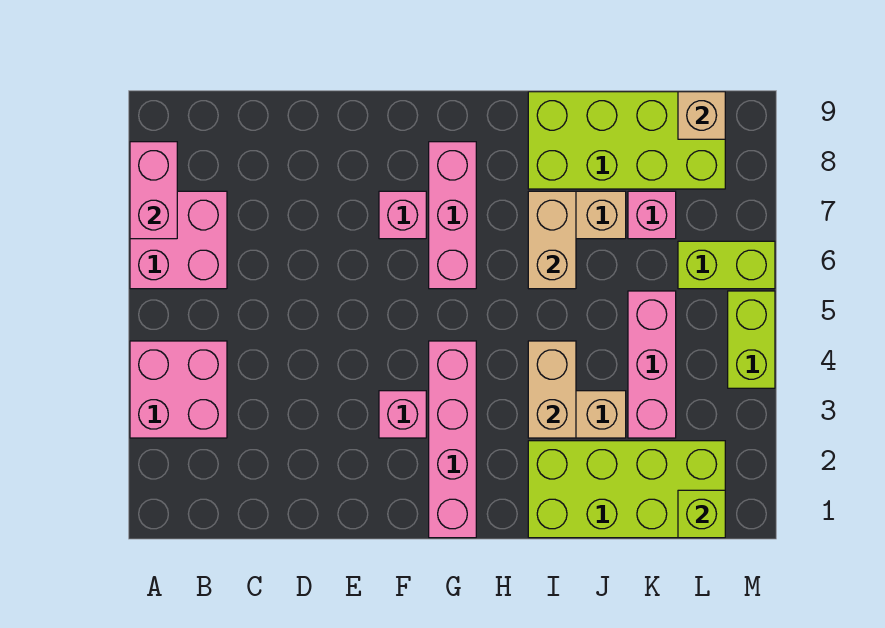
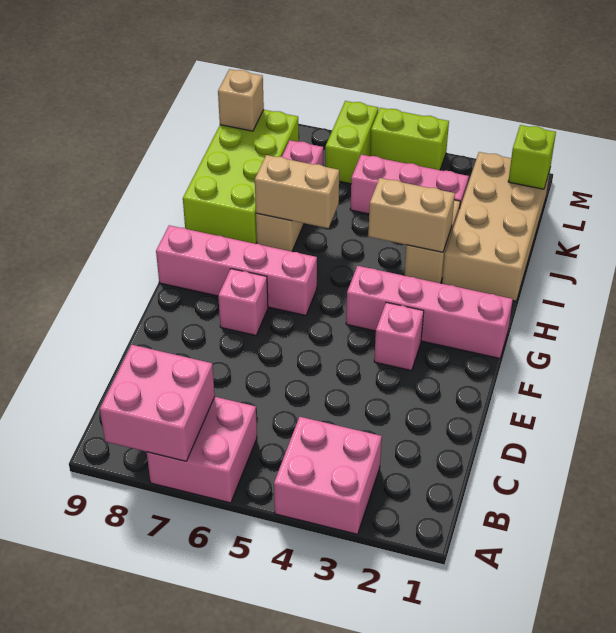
pink 1x2 brick [130,142,177,239] -> pink 2x2 brick [100,345,215,461]
pink 1x3 brick [429,142,476,289] -> pink 1x4 brick [156,225,317,315]
lime 2x4 brick [528,441,725,538] -> tan 2x4 brick [442,152,550,301]

